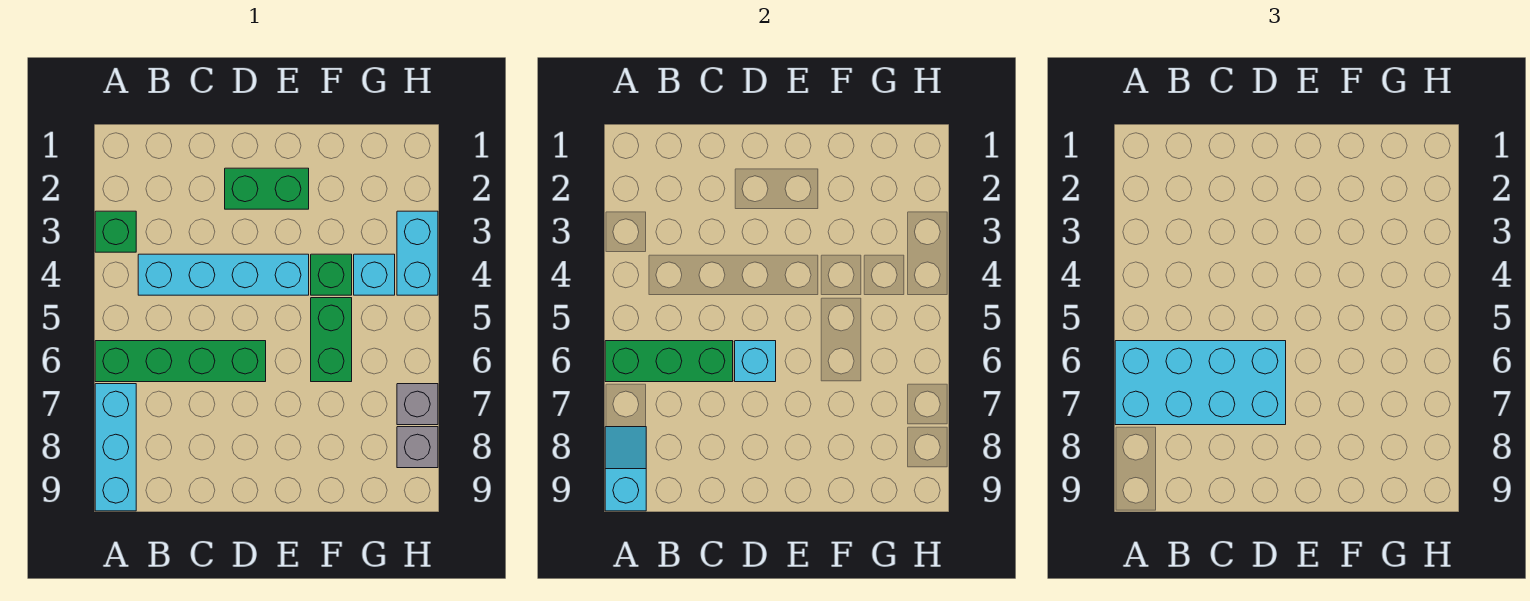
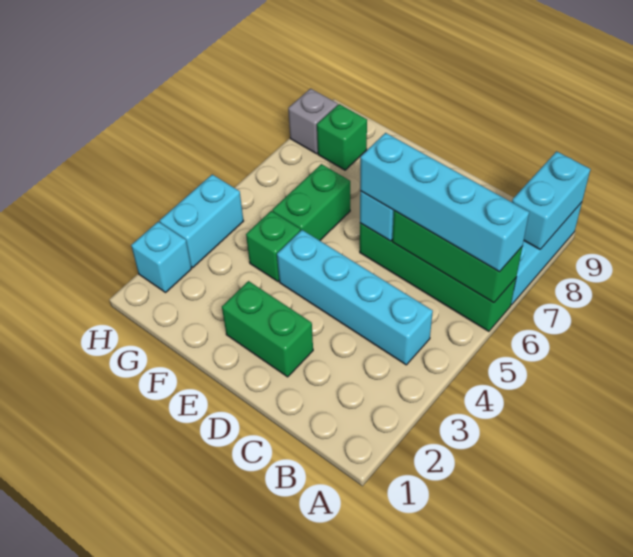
green 1x1 brick [95,211,136,252] -> green 1x1 brick moved to [317,104,367,170]
cyan 2x4 brick [1115,341,1286,425] -> cyan 1x4 brick [360,133,529,272]
cyan 1x2 slope [605,427,646,511] -> cyan 1x2 brick [512,151,590,249]
cyan 1x1 brick [354,254,395,295] -> cyan 1x1 brick moved to [131,222,192,292]
grey 1x1 brick [397,384,438,425] -> none

